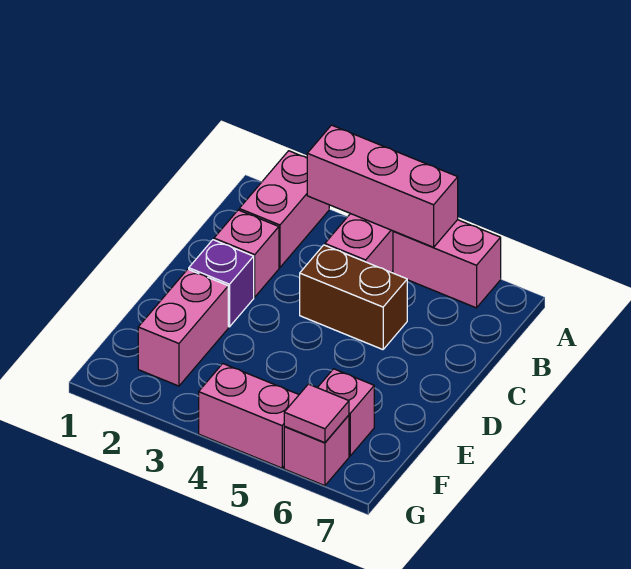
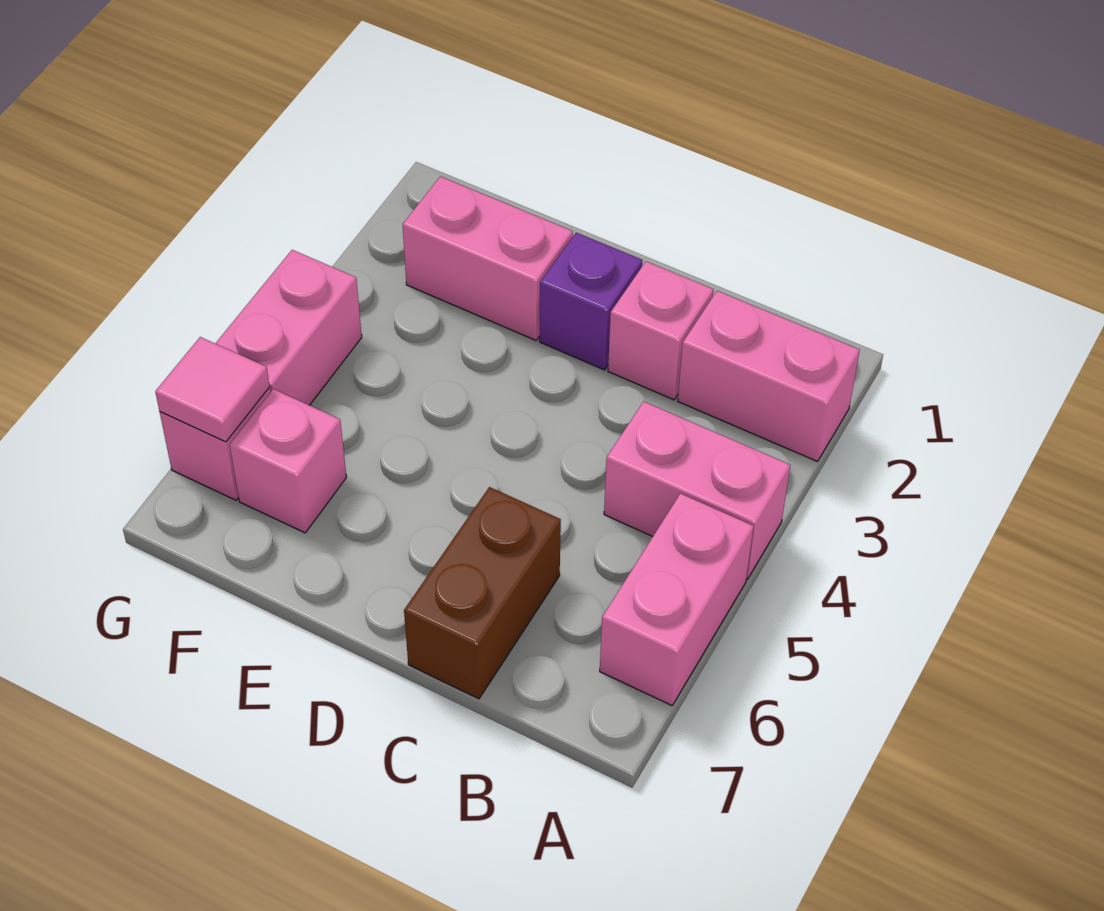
pink 1x3 brick [307,125,458,247] -> none
brown 1x2 brick [300,245,407,350] -> brown 1x2 brick moved to [404,487,561,699]

